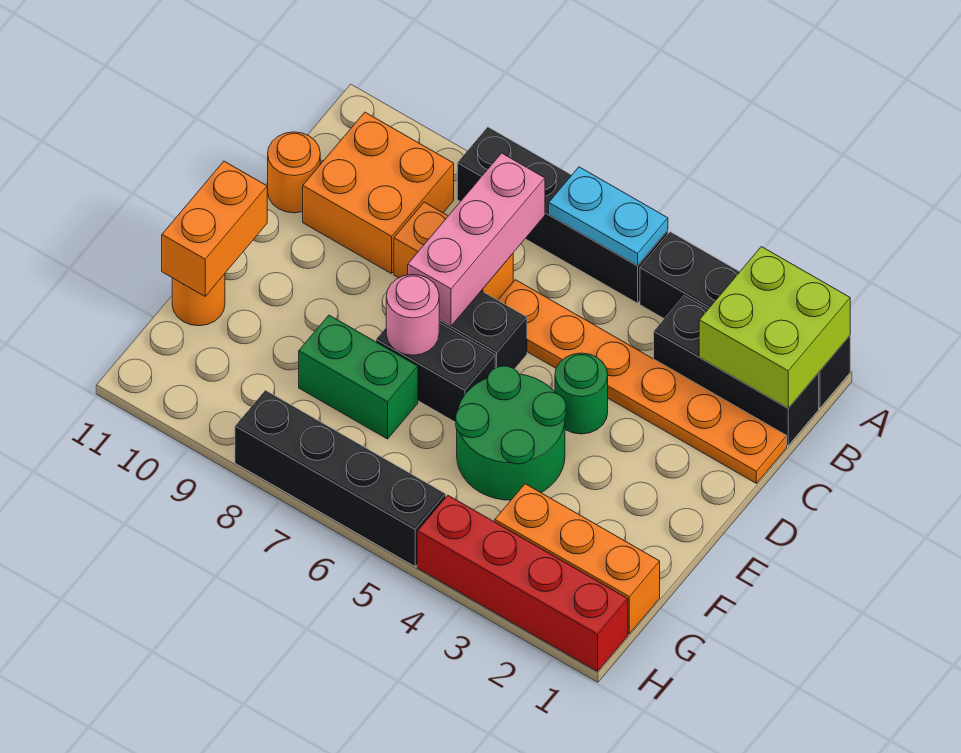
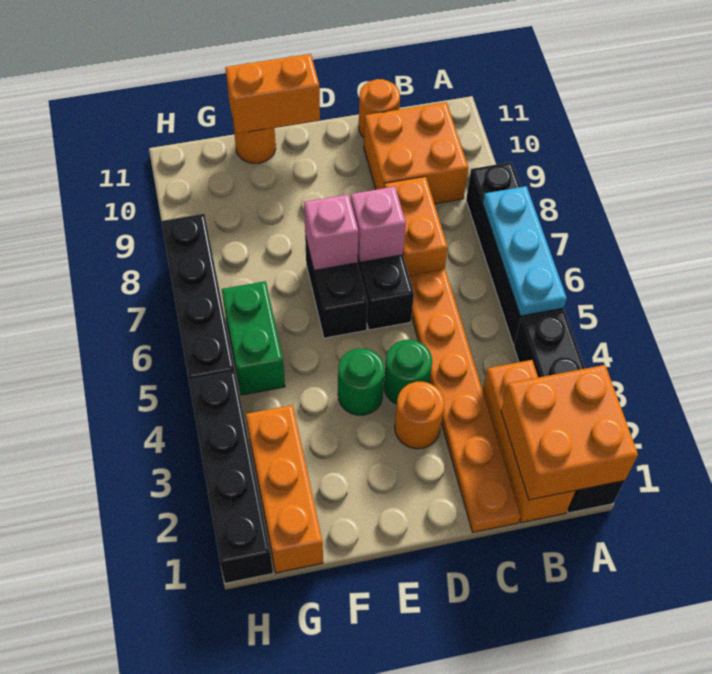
lime 2x2 brick [699,247,850,408] -> orange 2x2 brick [501,365,638,500]
cyan 1x2 plate [549,167,668,266] -> cyan 1x3 plate [483,186,567,316]
black 1x3 brick [654,296,819,446] -> orange 1x3 brick [483,360,576,523]
pink 1x3 brick [408,153,545,326] -> pink 1x1 brick [351,187,406,262]
none -> orange 1x1 round brick [395,382,444,449]
green 2x2 round brick [456,366,566,500] -> green 1x1 round brick [338,348,385,415]
pink 1x1 round brick [386,274,439,355] -> pink 1x1 brick [304,195,359,270]
green 1x2 brick [299,315,418,439] -> green 1x2 brick moved to [222,281,285,395]
red 1x4 brick [417,495,628,671] -> black 1x4 brick [189,371,273,583]

